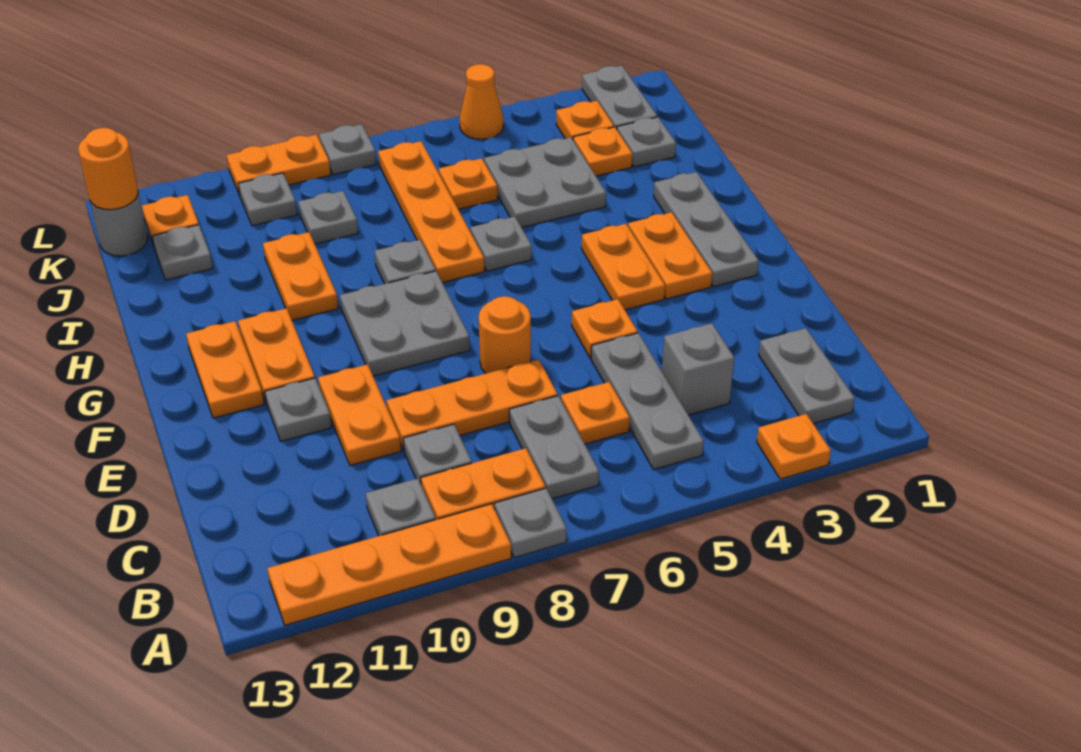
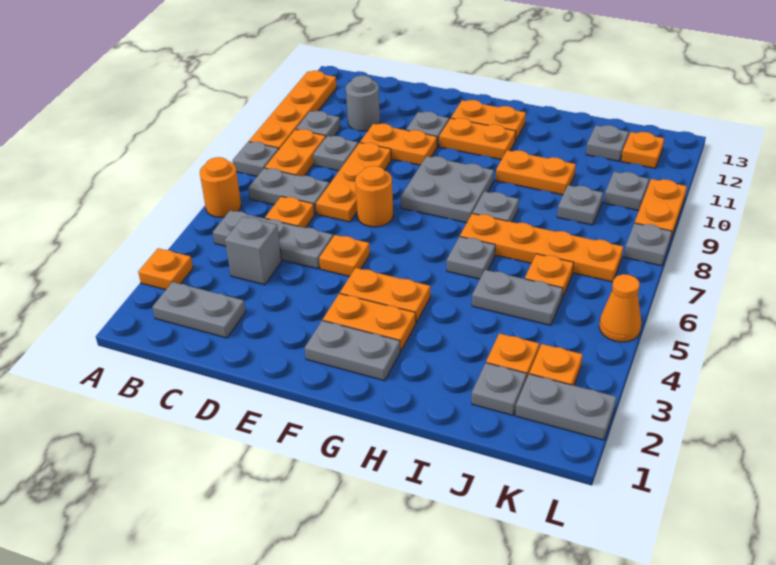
grey 1x3 plate [654,172,759,287] -> grey 1x2 plate [305,321,400,381]
grey 2x2 plate [484,137,606,228] -> grey 1x2 plate [472,270,563,325]
grey 1x1 round brick [90,192,148,256] -> grey 1x1 round brick moved to [346,75,380,131]
orange 1x1 round brick [78,128,138,210] -> orange 1x1 round brick moved to [200,157,241,217]

